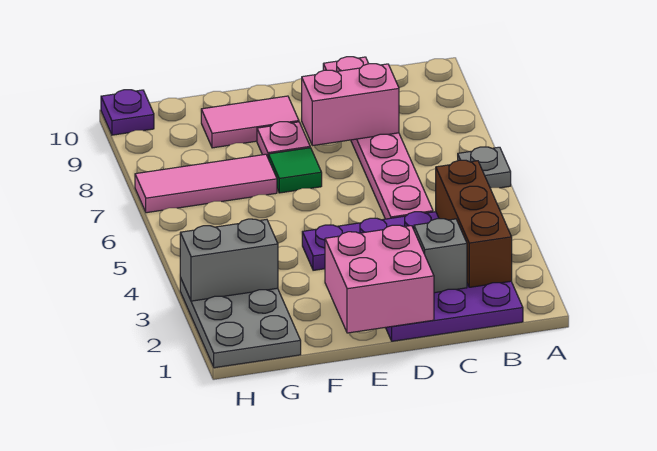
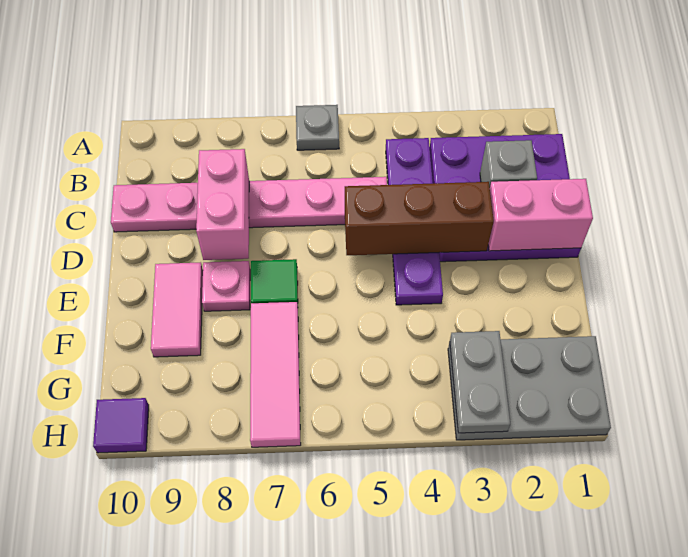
brown 1x3 brick [436,160,512,287] -> brown 1x3 brick moved to [345,182,494,255]
pink 2x2 brick [325,225,434,333] -> pink 1x2 brick [488,179,593,251]
grey 1x2 brick [180,219,278,301] -> grey 1x2 plate [450,331,510,433]
purple 1x1 plate [101,90,154,135] -> purple 1x1 tile [93,398,149,453]

